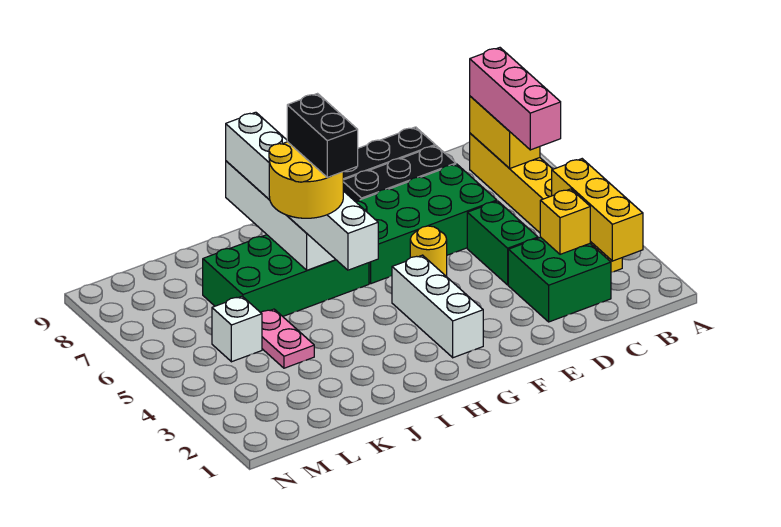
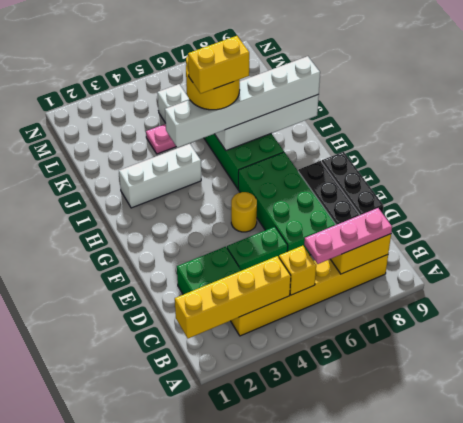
yellow 1x3 brick [552,159,643,261] -> yellow 1x4 brick [175,256,291,338]
pink 1x3 brick [470,48,561,150] -> pink 1x3 plate [304,208,392,264]
yellow 1x1 brick [540,189,590,254] -> yellow 1x1 brick moved to [279,246,316,295]
white 1x3 brick [392,255,483,358] -> white 1x3 brick moved to [119,144,201,208]
black 1x2 brick [287,94,358,178] -> yellow 1x2 brick [188,36,249,93]

